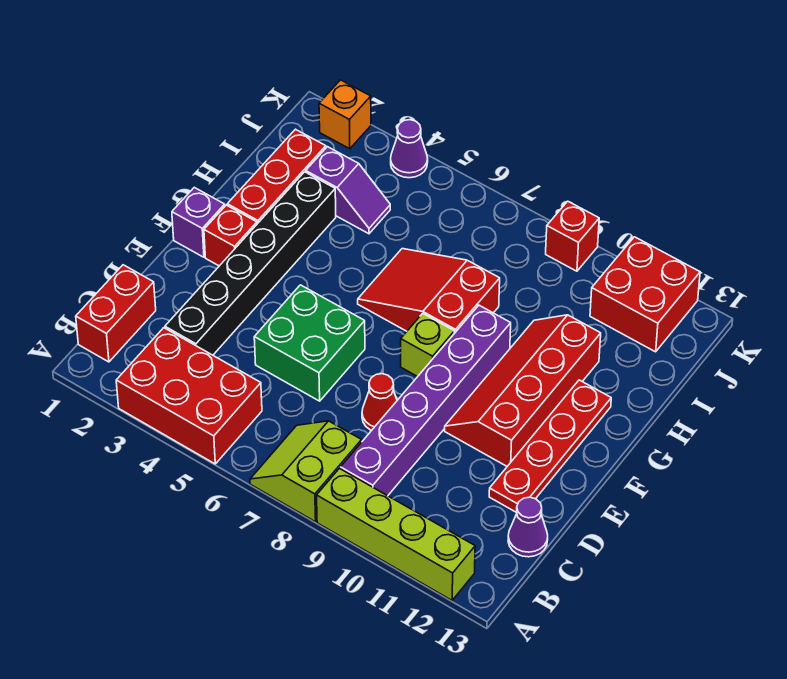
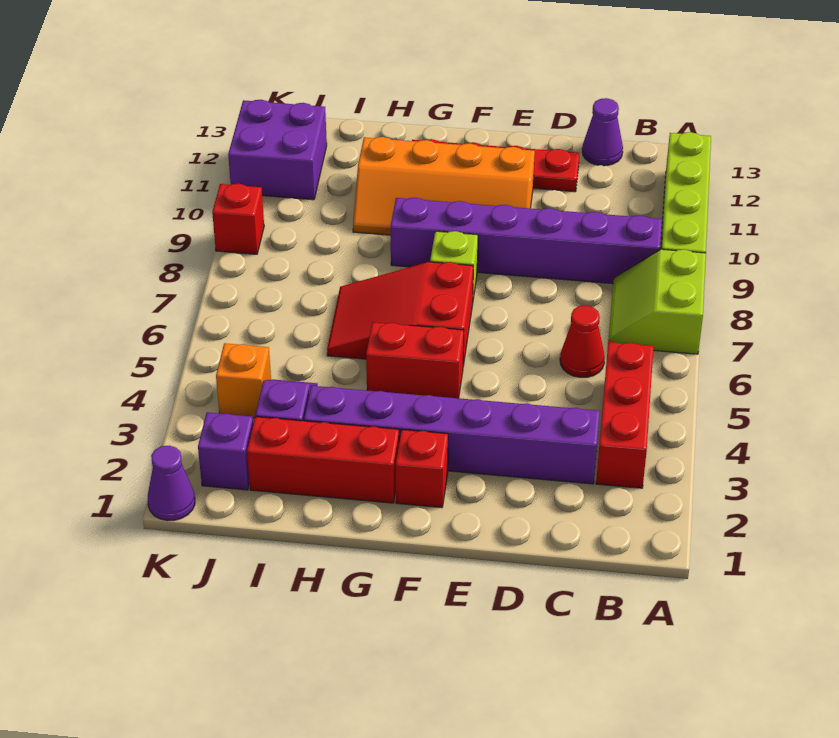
red 2x3 brick [116,328,262,464] -> red 1x3 brick [596,342,654,488]
lime 2x2 slope [250,421,362,522] -> lime 2x2 slope turned to [608,249,706,354]
red 1x2 brick [76,265,156,362] -> red 1x2 brick moved to [366,322,464,398]
black 1x6 brick [165,172,336,355] -> purple 1x6 brick [304,386,600,484]
green 2x2 brick [254,285,365,401] -> none
red 1x1 cone [362,374,397,430] -> red 1x1 cone moved to [560,305,605,377]
red 2x4 slope [445,315,601,466] -> orange 2x4 slope [353,137,535,235]
purple 1x1 brick [172,187,225,257] -> purple 1x1 brick moved to [198,412,253,490]
red 2x3 slope [358,249,500,333] -> red 2x3 slope turned to [327,262,473,366]
red 2x2 brick [590,237,700,352] -> purple 2x2 brick [228,100,327,200]
orange 1x1 brick [319,80,371,149] -> orange 1x1 brick moved to [216,343,271,418]
purple 1x1 cone [391,120,428,178] -> purple 1x1 cone moved to [148,446,195,521]

